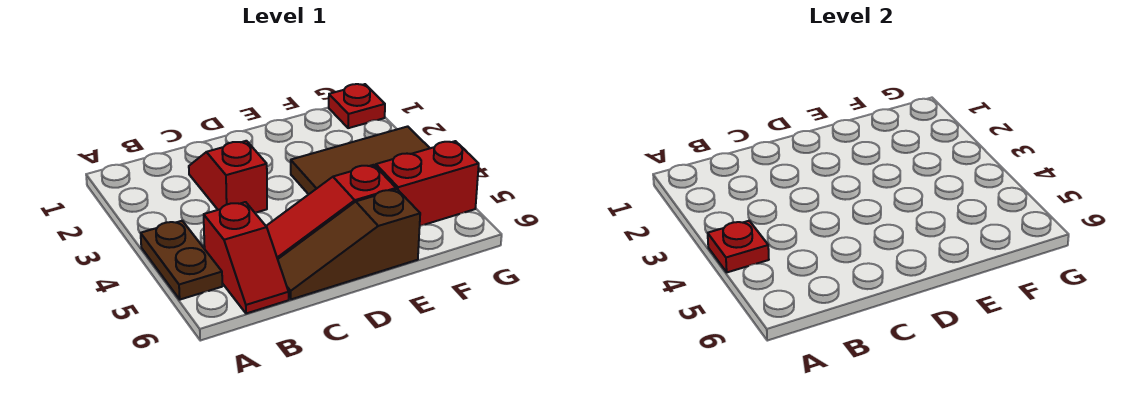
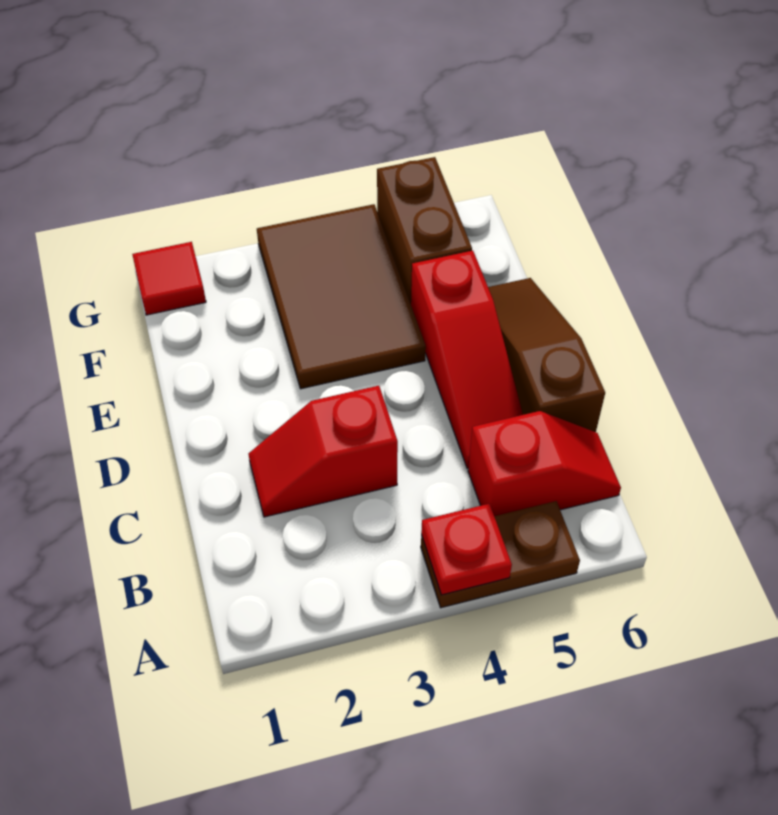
brown 1x3 slope [278,189,420,299] -> brown 1x3 slope turned to [488,278,605,432]
red 1x2 brick [376,141,479,226] -> brown 1x2 brick [377,157,472,304]
red 1x1 plate [329,84,385,128] -> red 1x1 tile [132,242,206,315]

